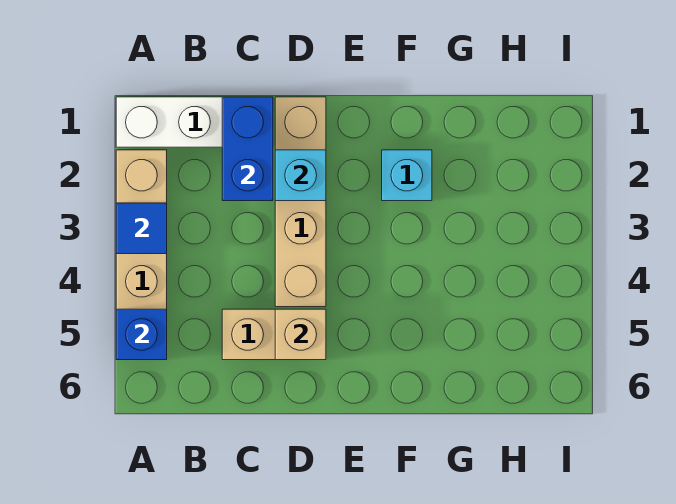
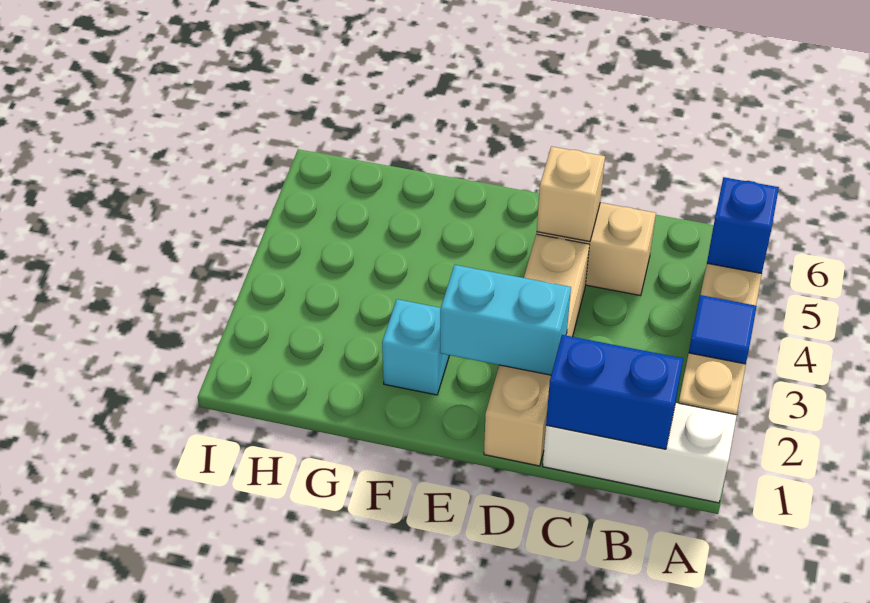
blue 1x2 brick [222,97,273,201] -> blue 1x2 brick turned to [546,335,683,449]
cyan 1x1 brick [275,150,326,201] -> cyan 1x2 brick [440,265,571,375]

